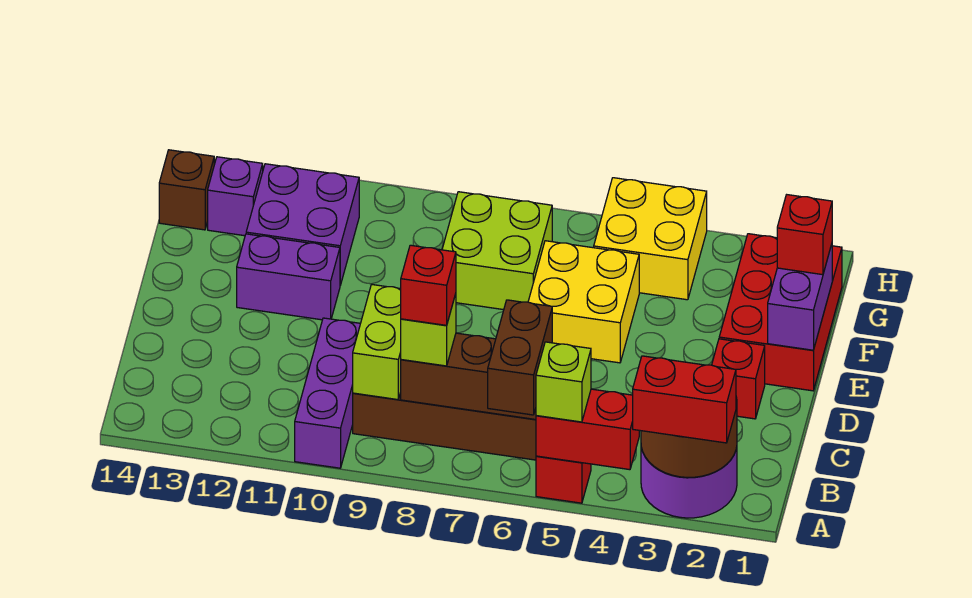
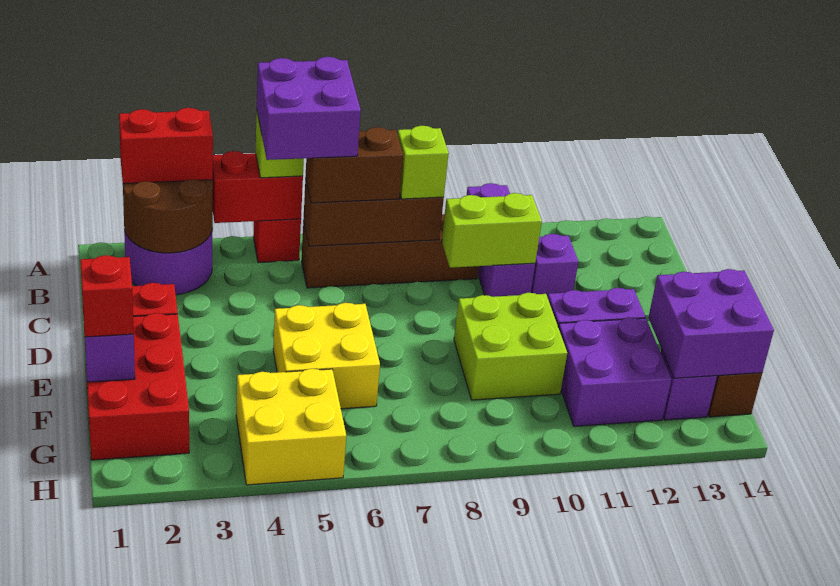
none -> purple 2x2 brick [257,57,361,160]
brown 1x2 brick [488,300,552,415] -> brown 1x2 brick turned to [306,127,403,203]
red 1x1 brick [401,245,456,325] -> none
lime 1x2 brick [353,285,401,400] -> lime 1x2 brick turned to [442,193,542,268]
none -> purple 1x1 brick [531,234,579,297]
lime 2x2 brick [442,192,552,310] -> lime 2x2 brick moved to [454,293,567,400]
none -> purple 2x2 brick [648,269,774,378]

